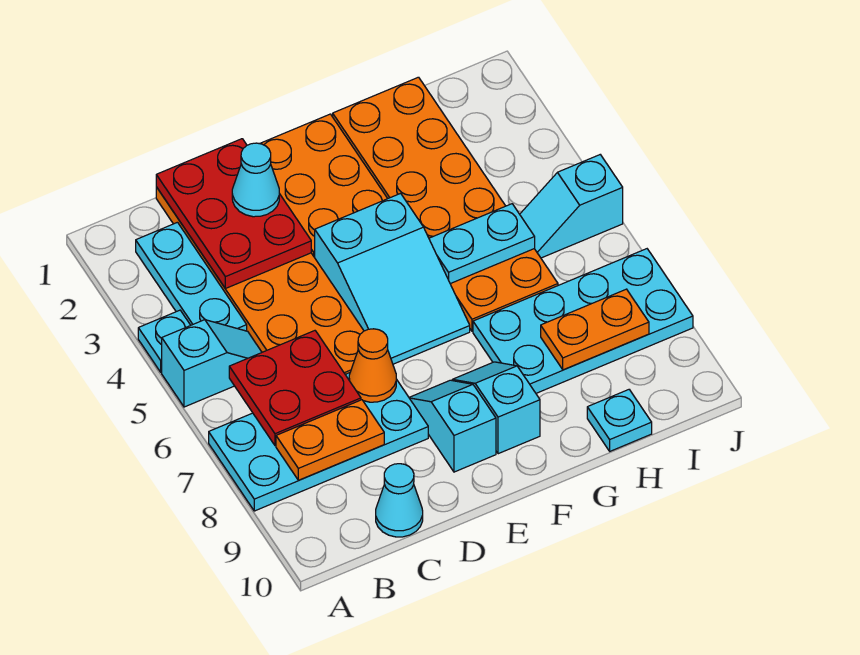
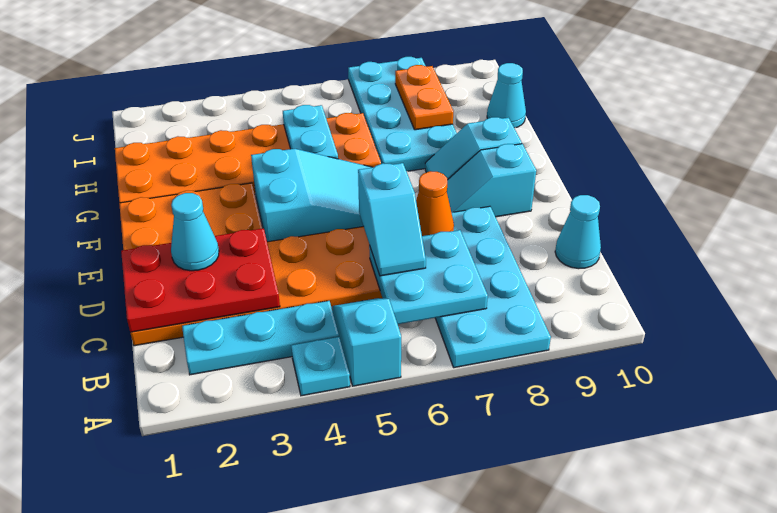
red 2x2 plate [229,331,361,446] -> cyan 2x2 plate [369,230,488,324]
orange 1x2 plate [276,400,384,480] -> none
cyan 1x1 plate [587,390,652,451] -> cyan 1x1 cone [487,63,526,128]
cyan 1x2 slope [520,155,623,258] -> cyan 1x2 slope moved to [358,163,426,276]

